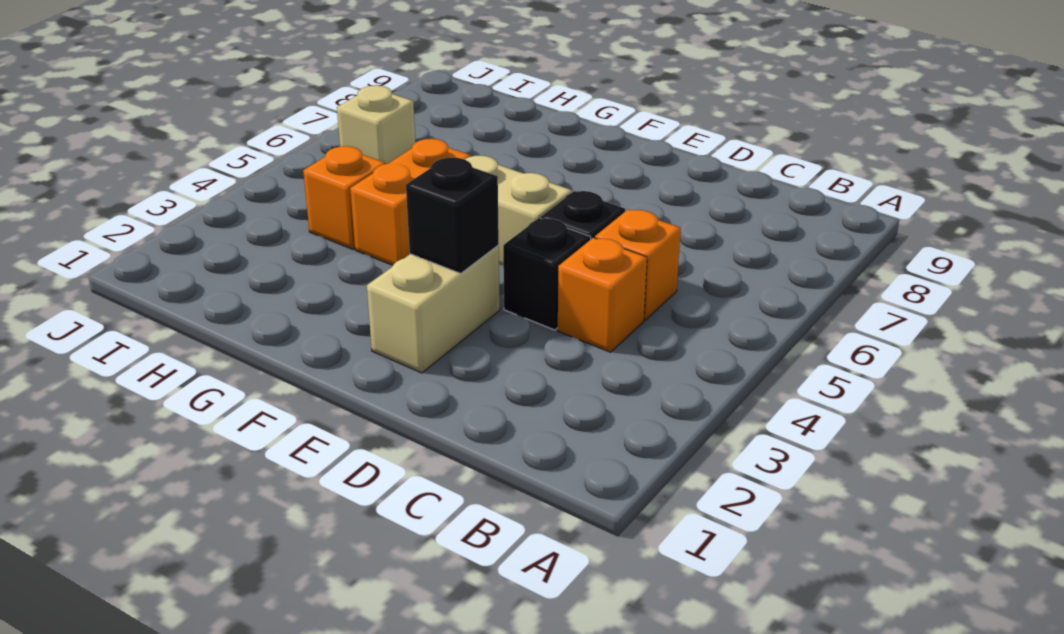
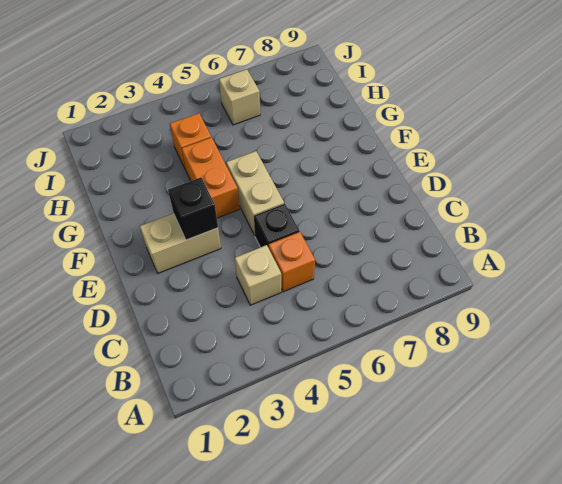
orange 1x1 brick [558,238,647,352] -> tan 1x1 brick [235,245,281,305]
black 1x1 brick [503,218,591,330] -> none
orange 1x2 brick [350,139,471,265] -> orange 1x2 brick turned to [182,137,239,218]

